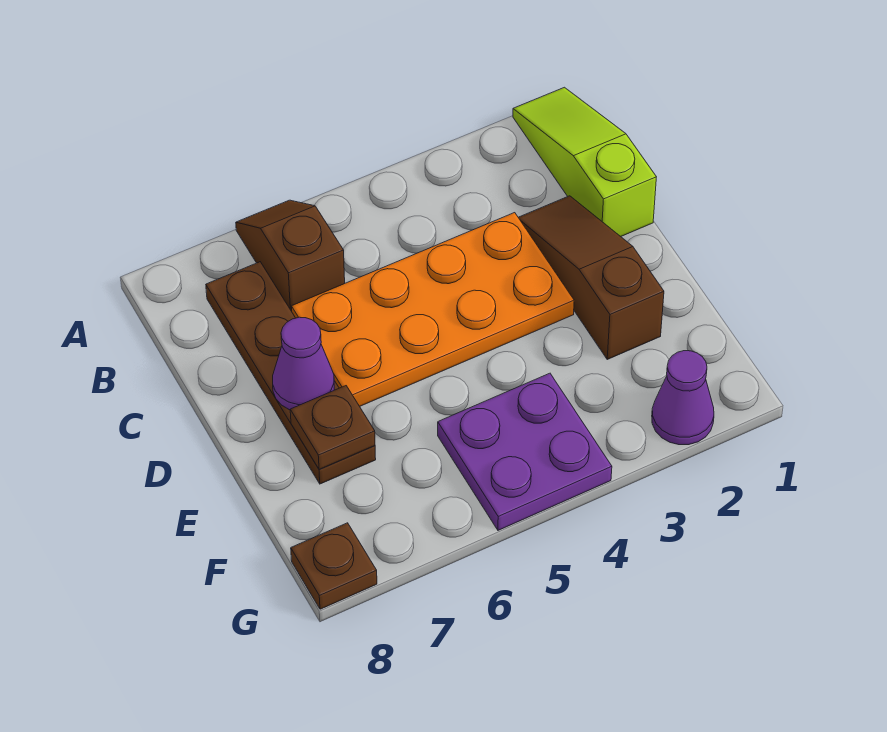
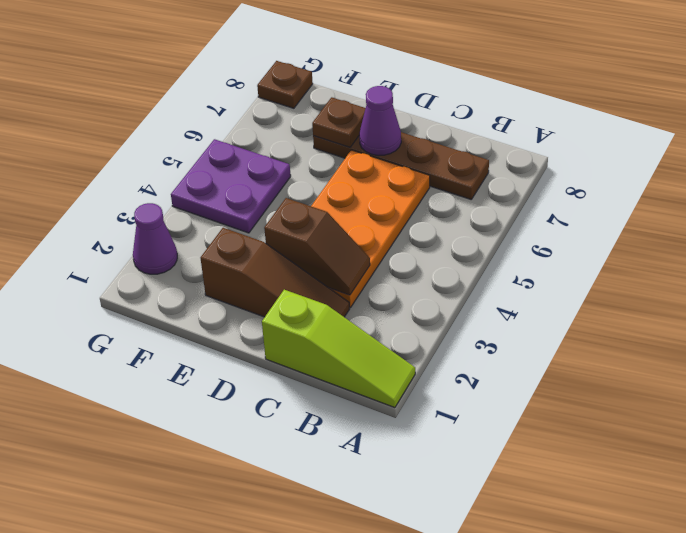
brown 1x2 slope [236,200,345,311] -> brown 1x2 slope moved to [264,198,370,295]

